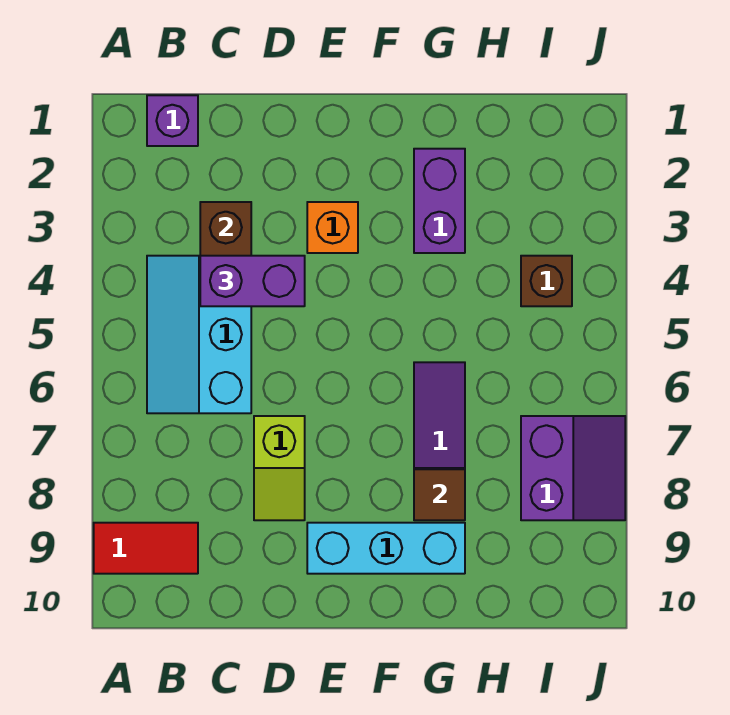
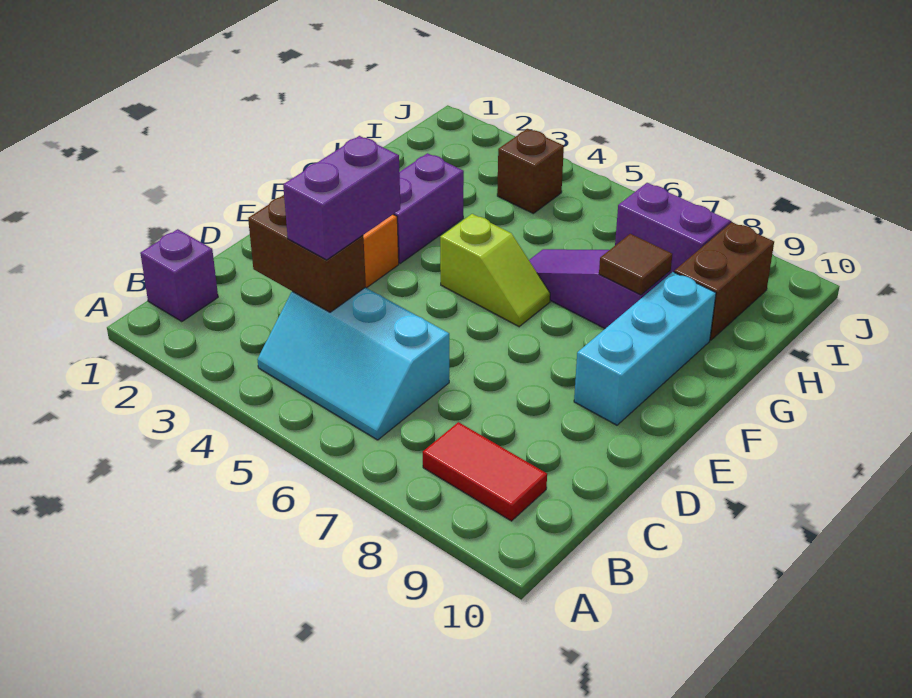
red 1x2 tile [94,523,198,574] -> red 1x2 tile turned to [423,422,547,521]
lime 1x2 slope [254,416,305,520] -> lime 1x2 slope moved to [440,214,550,327]
purple 1x2 brick [414,149,465,253] -> purple 1x2 brick turned to [393,153,464,263]
none -> brown 1x2 brick [674,222,774,340]

